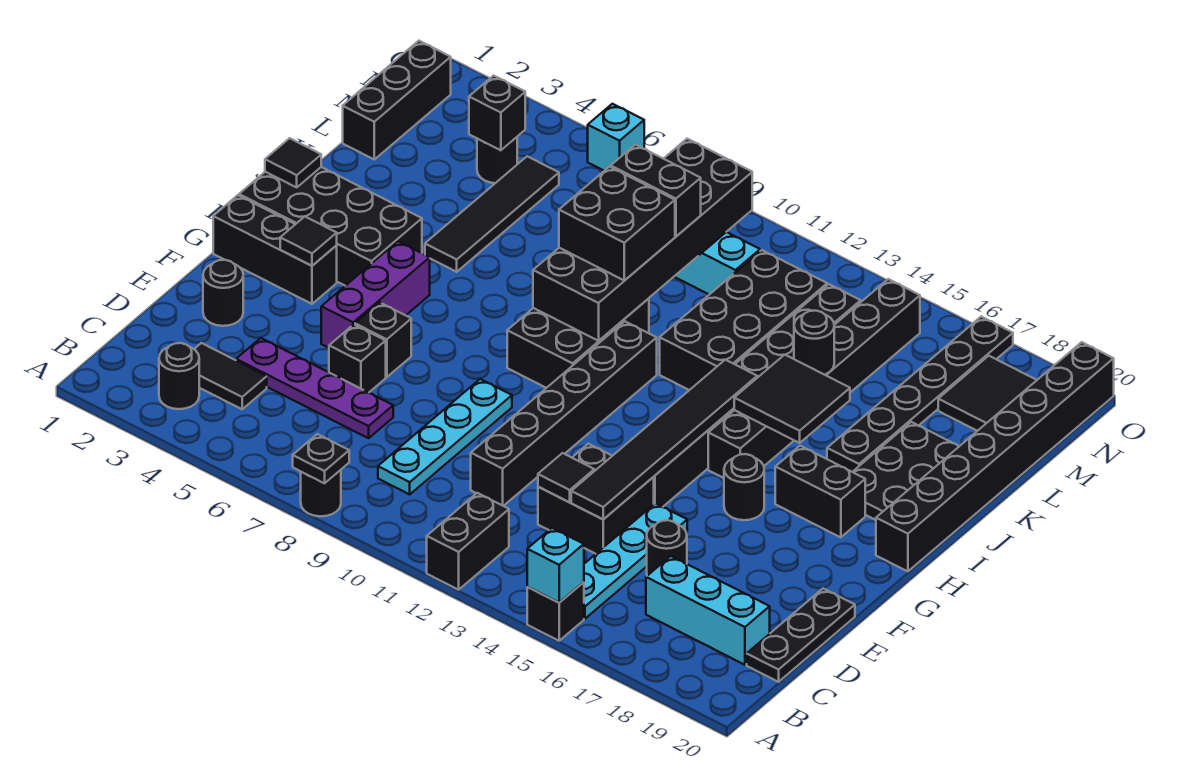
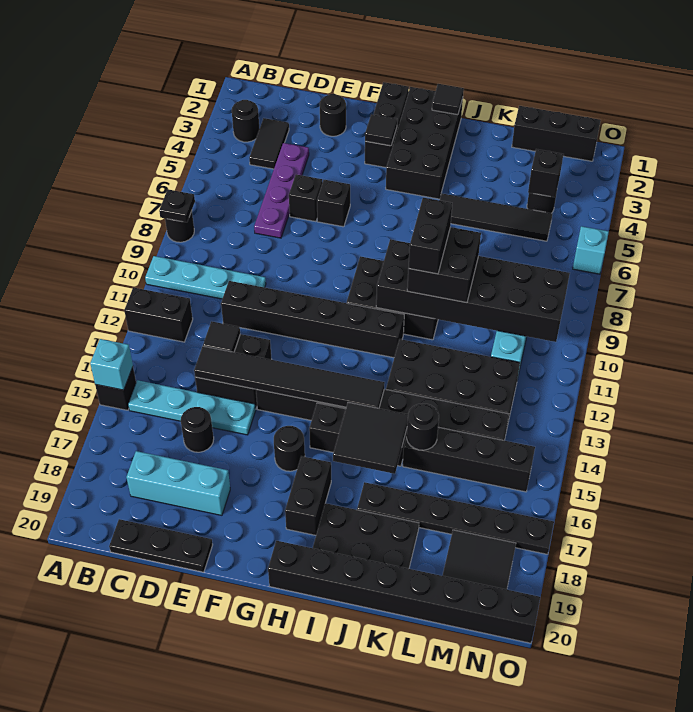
cyan 1x4 plate [378,379,512,494] -> cyan 1x4 plate moved to [145,256,266,299]
cyan 1x3 brick [646,556,770,665] -> cyan 1x3 brick turned to [126,451,230,515]
purple 1x3 brick [321,241,430,348] -> none
black 1x2 brick [611,145,701,236] -> black 1x2 brick moved to [409,198,452,274]

